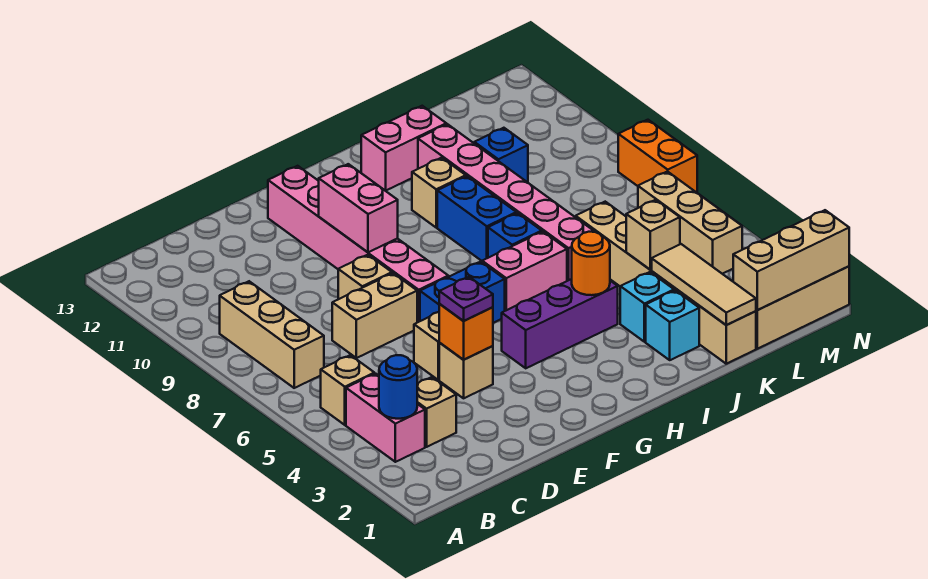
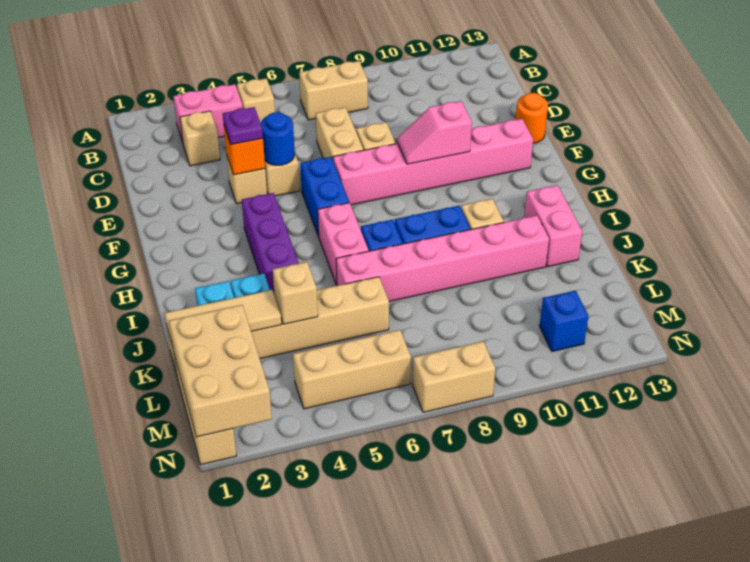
blue 1x1 round brick [379,355,417,419] -> blue 1x1 round brick moved to [261,112,295,165]
tan 1x3 brick [220,281,324,388] -> tan 1x2 brick [299,61,368,120]
pink 1x2 brick [319,164,398,252] -> pink 1x2 slope [398,101,472,164]
orange 1x1 round brick [572,232,610,295] -> orange 1x1 round brick moved to [516,93,548,143]
blue 1x1 brick [474,128,528,182] -> blue 1x1 brick moved to [540,291,589,351]
tan 1x3 brick [733,210,849,310] -> tan 2x3 brick [169,305,272,437]
orange 1x2 brick [618,120,697,193] -> tan 1x2 brick [412,341,495,412]

